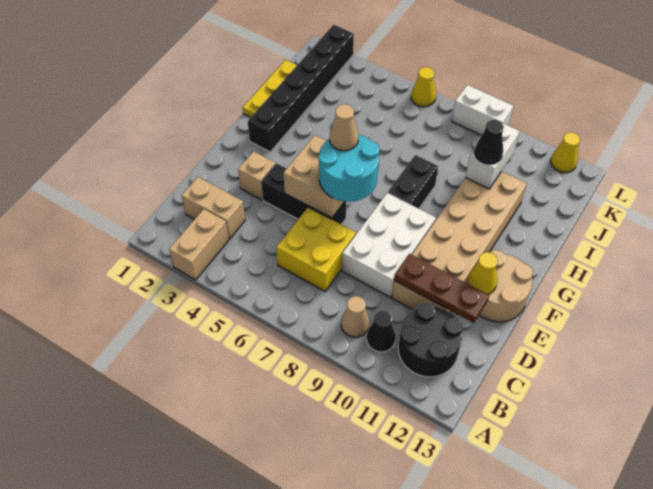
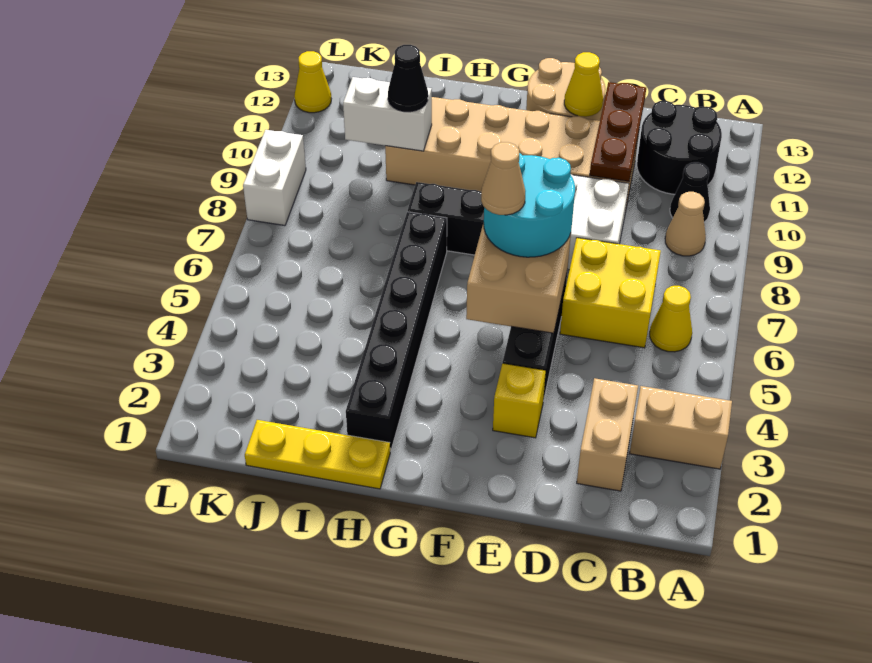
tan 1x1 brick [238,152,275,200] -> yellow 1x1 brick [493,363,546,438]
black 1x6 brick [248,24,354,152] -> black 1x6 brick turned to [346,212,447,451]
yellow 1x1 cone [411,67,436,107] -> yellow 1x1 cone moved to [650,286,692,352]

